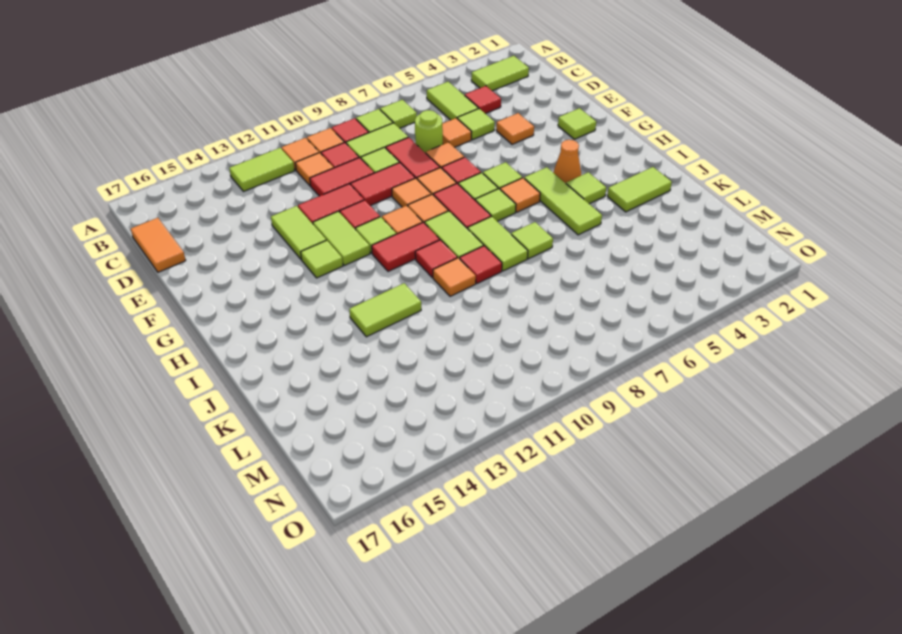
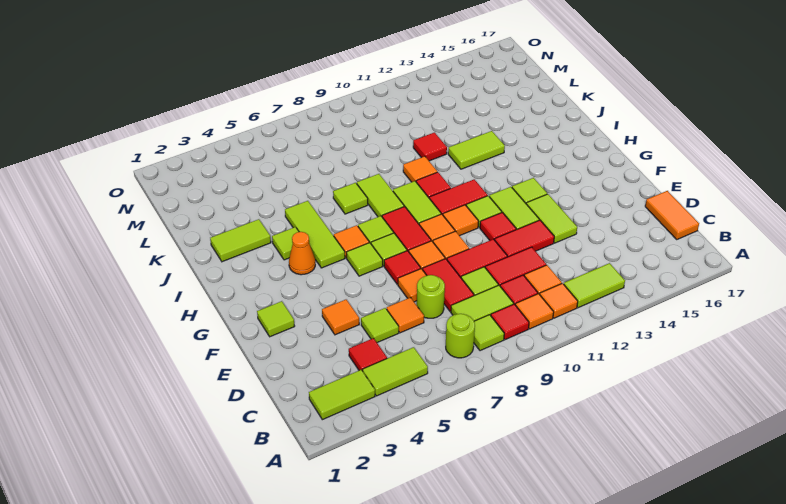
lime 1x2 tile [427,82,479,120] -> lime 1x2 tile turned to [363,347,428,396]
lime 1x1 tile [380,100,417,128] -> lime 1x1 round brick [446,314,475,358]
red 1x1 tile [460,246,502,283] -> red 1x1 tile moved to [413,133,447,161]

